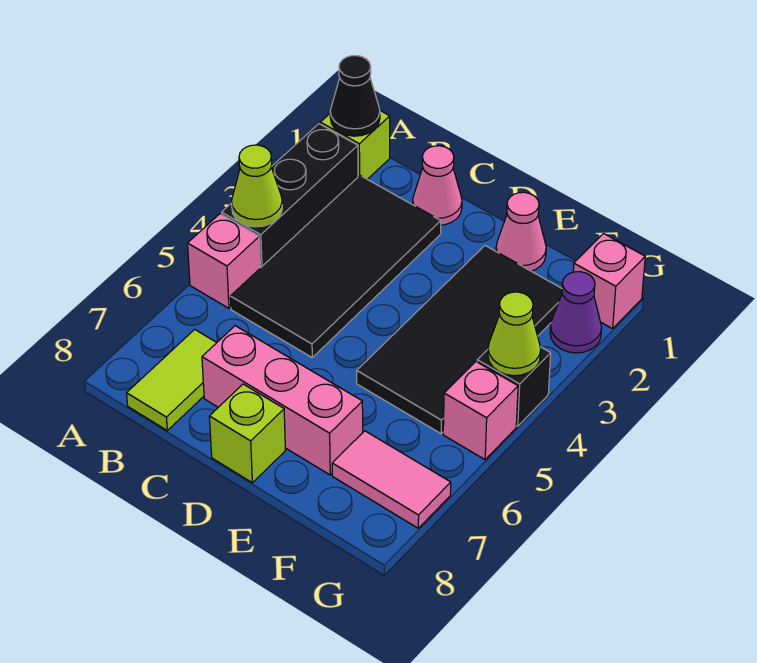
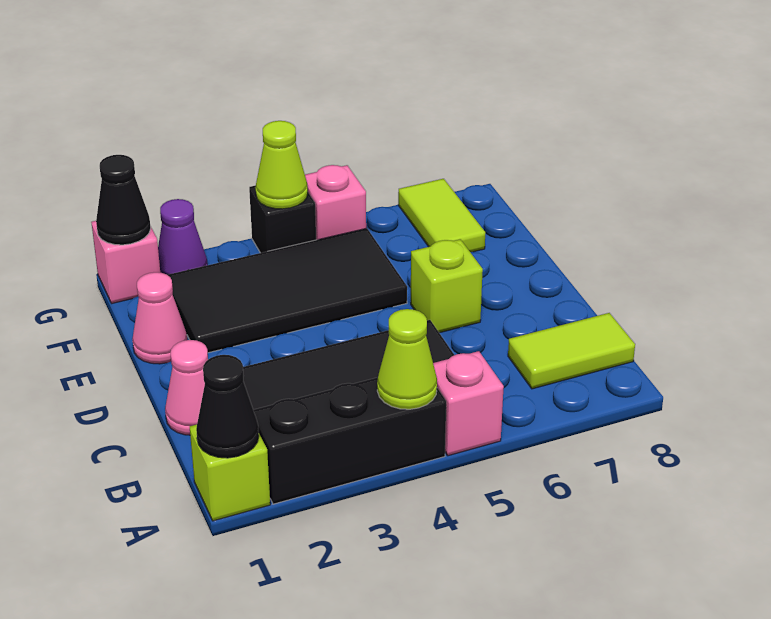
pink 1x3 brick [202,326,363,475] -> none
lime 1x1 brick [209,384,285,483] -> lime 1x1 brick moved to [411,239,483,333]
pink 1x2 tile [332,431,451,528] -> lime 1x2 tile [398,179,485,252]
none -> black 1x1 cone [96,155,151,245]

